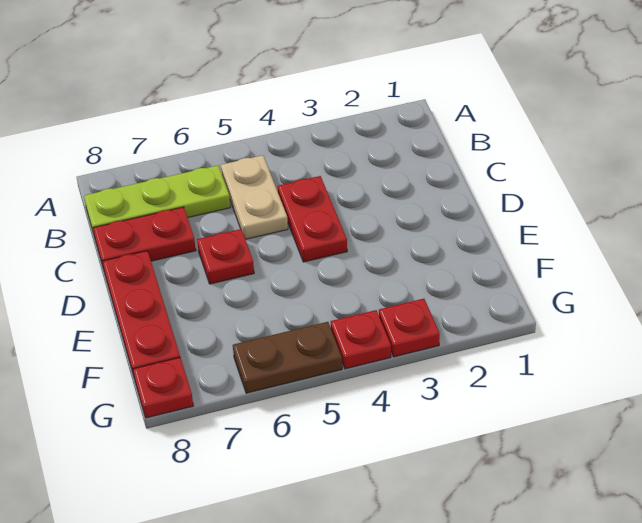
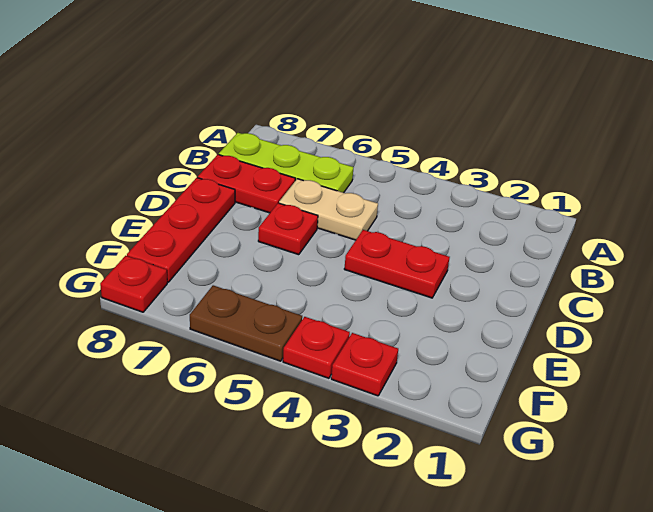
tan 1x2 plate [221,155,288,239] -> tan 1x2 plate turned to [279,179,378,240]
red 1x2 plate [278,176,347,262] -> red 1x2 plate turned to [344,230,450,298]

